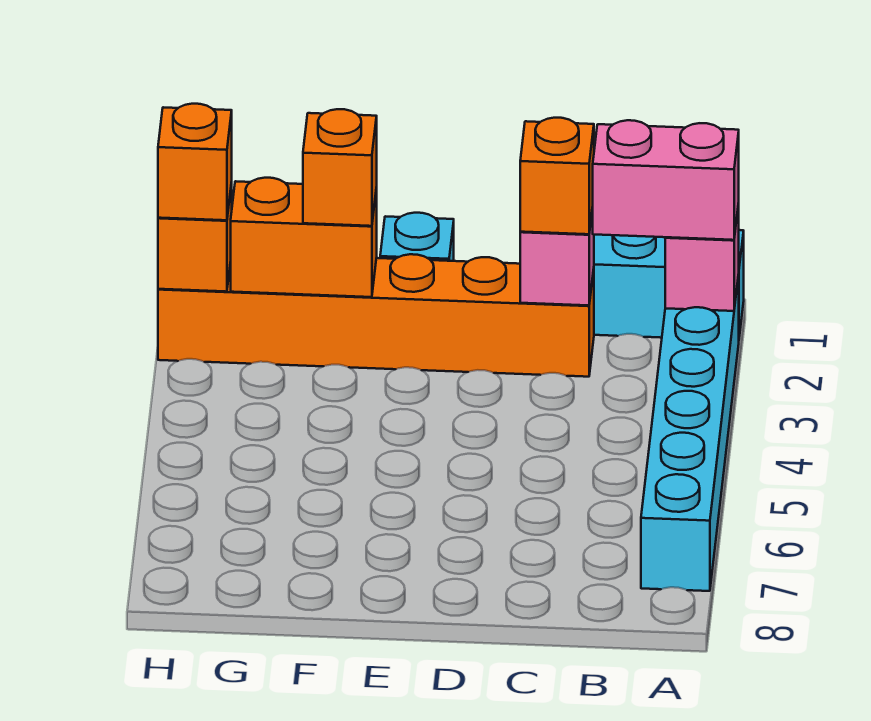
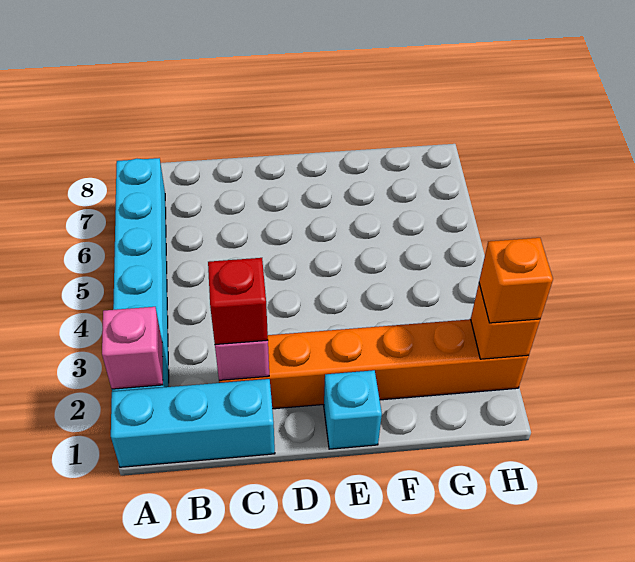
pink 1x2 brick [592,120,739,240] -> none
orange 1x1 brick [520,118,594,234] -> red 1x1 brick [208,258,268,345]
orange 1x2 brick [231,178,377,297] -> none
orange 1x1 brick [303,109,377,226] -> none

